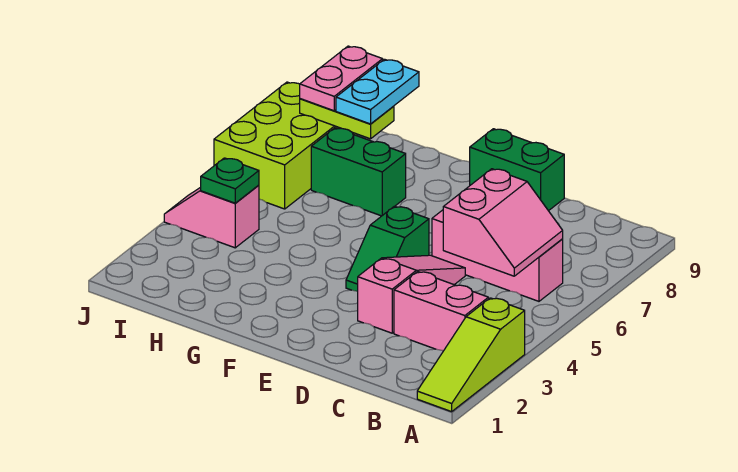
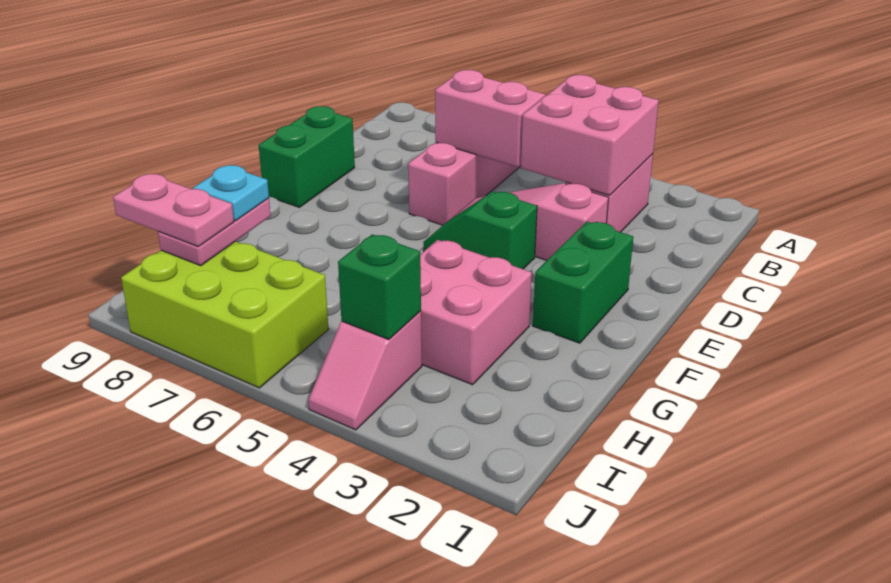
lime 1x3 slope [417,298,525,412] -> none
none -> pink 2x2 brick [521,75,659,195]
green 1x2 slope [346,206,429,291] -> green 1x2 slope turned to [423,192,537,269]
none -> pink 2x2 brick [420,240,532,385]
green 1x2 brick [311,128,406,216] -> green 1x2 brick moved to [533,222,633,343]
lime 1x2 plate [300,99,394,139] -> pink 1x2 plate [158,198,271,266]
cyan 1x2 plate [336,59,419,124] -> cyan 1x1 plate [193,165,269,221]
green 1x1 plate [201,158,259,203] -> green 1x1 brick [338,234,421,339]

